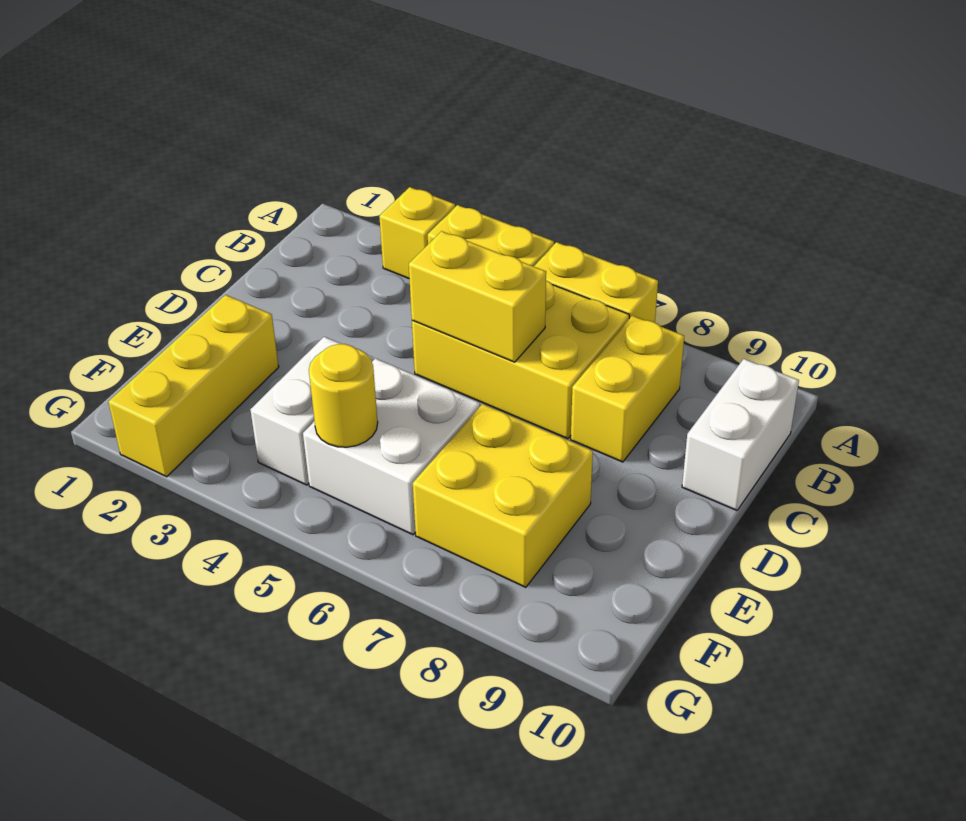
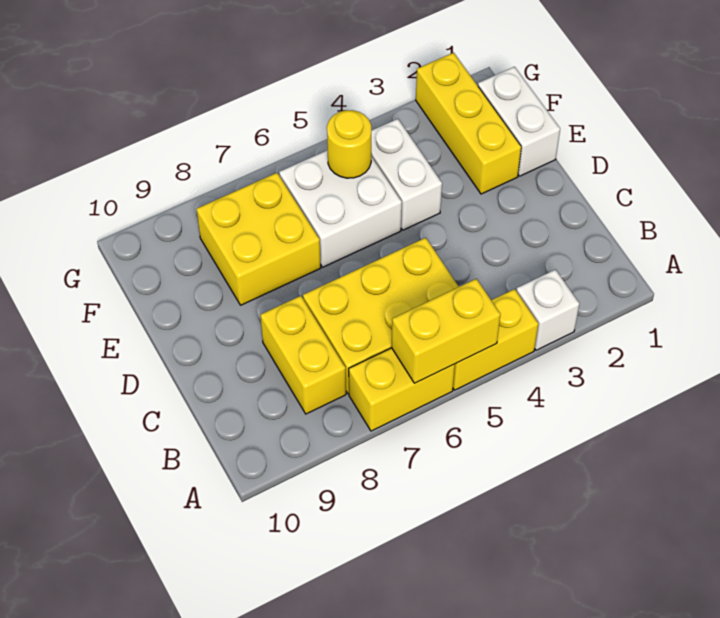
yellow 1x1 brick [379,187,455,278] -> white 1x1 brick [516,270,579,350]
white 1x2 brick [682,359,799,510] -> white 1x2 brick moved to [478,67,560,176]
yellow 1x2 brick [409,231,546,362] -> yellow 1x2 brick moved to [392,279,501,383]

